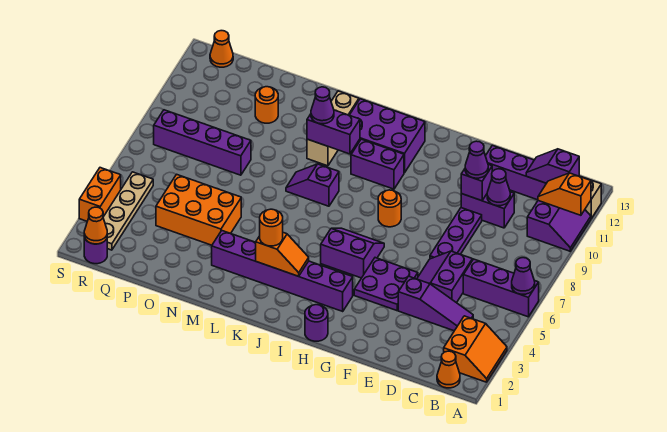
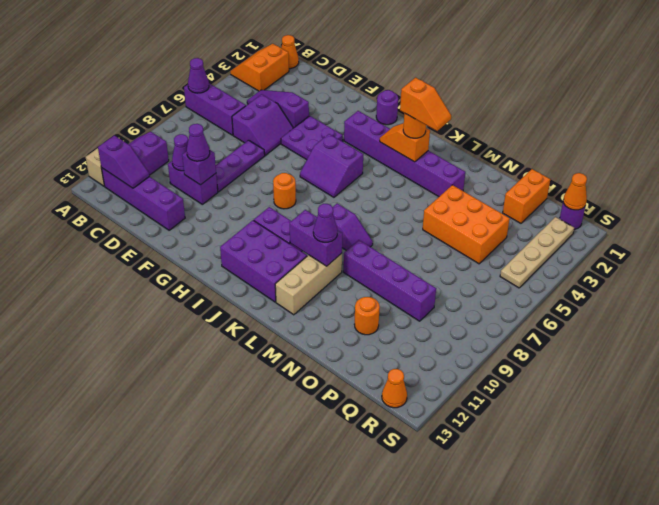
orange 1x2 slope [538,173,591,215] -> orange 1x2 slope moved to [400,78,451,131]
purple 1x4 brick [154,110,251,175] -> purple 1x4 brick moved to [343,240,436,321]
orange 1x2 brick [79,168,121,221] -> orange 1x2 brick moved to [503,169,550,223]

